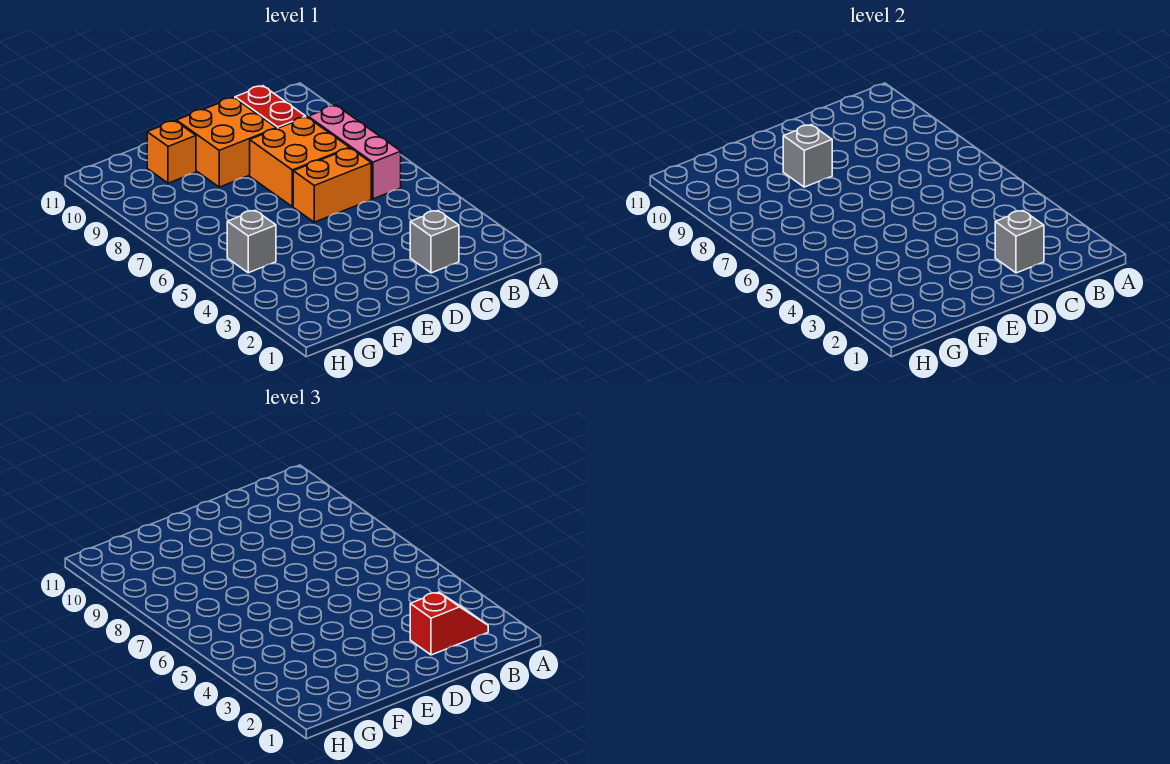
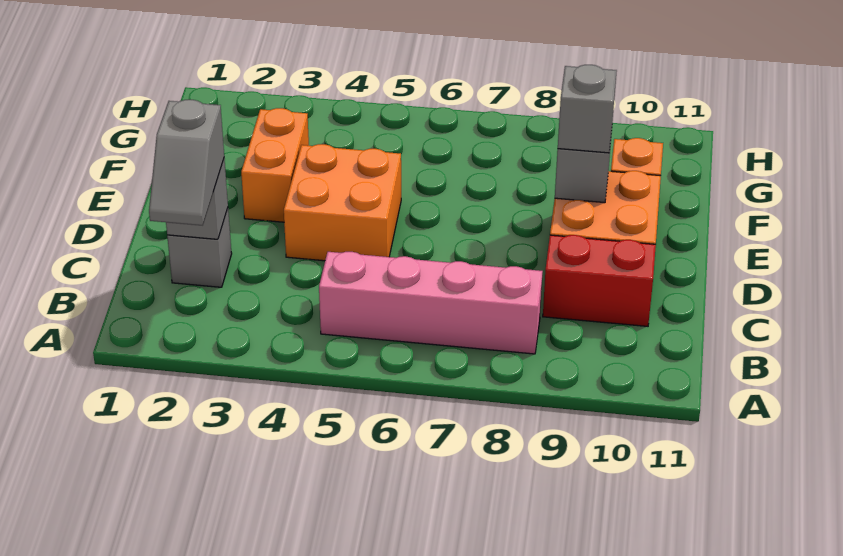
red 1x2 slope [410,592,488,655] -> grey 1x2 slope [149,100,224,225]
pink 1x3 brick [308,105,401,199] -> pink 1x4 brick [319,252,543,354]
orange 1x2 brick [293,148,371,222] -> orange 1x2 brick moved to [241,108,309,222]
orange 2x2 brick [250,117,350,207] -> orange 2x2 brick moved to [284,144,401,261]
grey 1x1 brick [227,210,276,273] -> grey 1x1 brick moved to [558,65,617,153]

